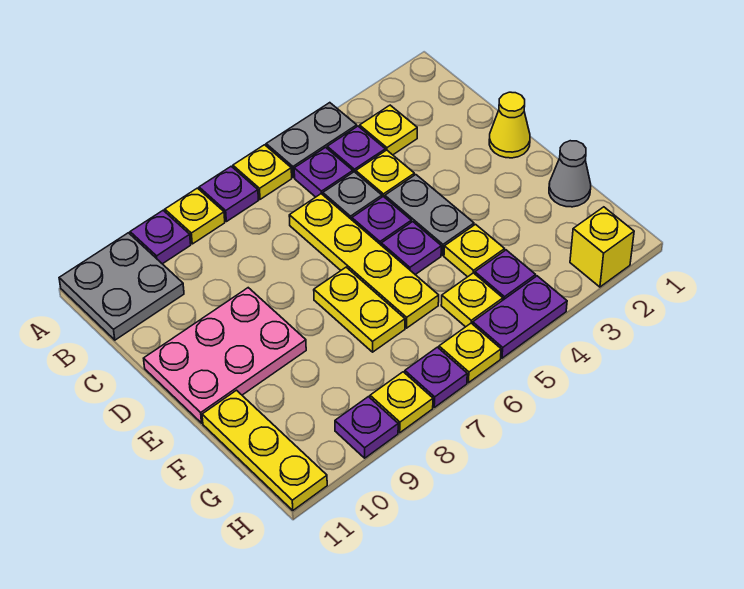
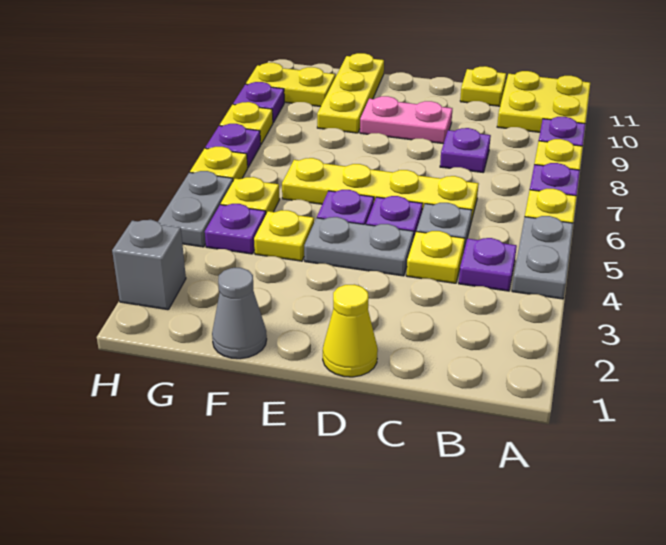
grey 2x2 plate [59,233,184,340] -> yellow 2x2 plate [497,71,590,132]
yellow 1x1 plate [360,105,417,155] -> yellow 1x1 plate moved to [460,66,506,106]
purple 1x1 plate [294,147,353,197] -> purple 1x1 plate moved to [440,128,491,172]
pink 2x3 plate [144,288,306,423] -> pink 1x2 plate [360,96,452,144]
yellow 1x2 plate [314,267,405,352] -> yellow 1x2 plate moved to [246,63,335,107]
yellow 1x3 plate [202,390,327,510] -> yellow 1x3 plate turned to [317,53,384,133]
yellow 1x1 brick [570,207,634,287] -> grey 1x1 brick [112,220,186,310]
purple 1x2 plate [473,276,567,358] -> grey 1x2 plate [158,171,233,247]

